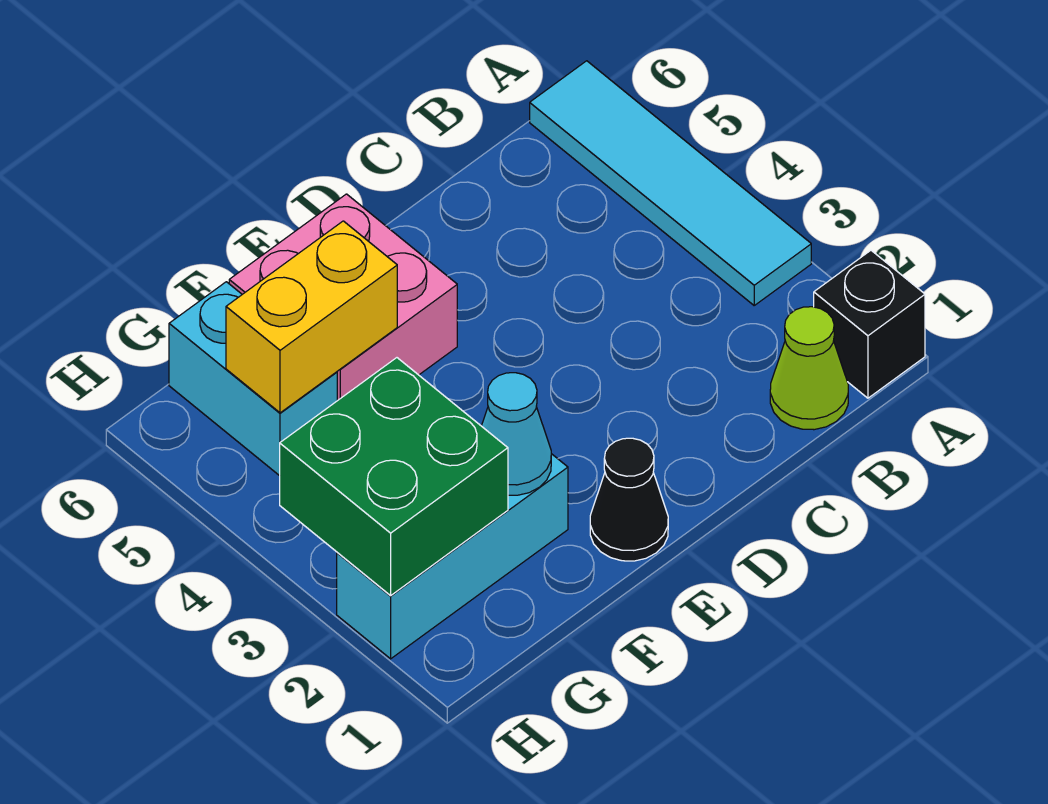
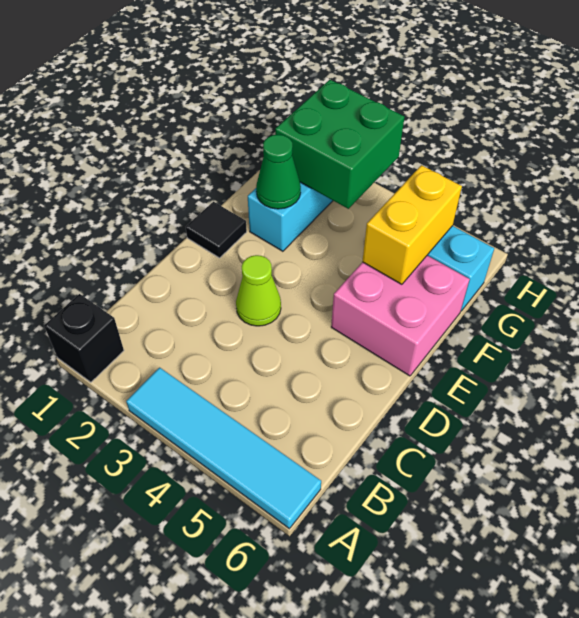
lime 1x1 cone [770,307,848,430] -> lime 1x1 cone moved to [236,255,281,326]
black 1x1 cone [590,438,668,561] -> black 1x1 tile [186,202,247,258]
cyan 1x1 cone [482,373,551,495] -> green 1x1 cone [256,135,301,209]

